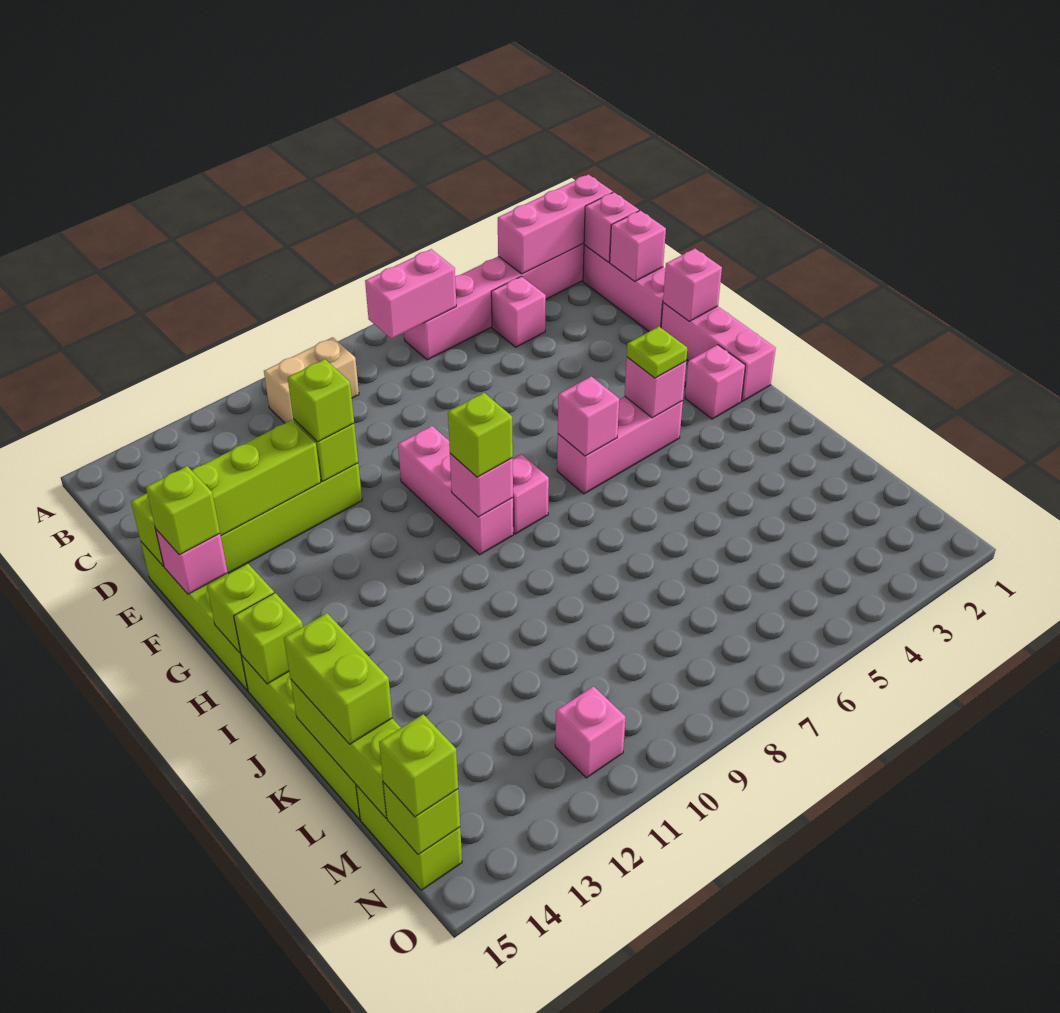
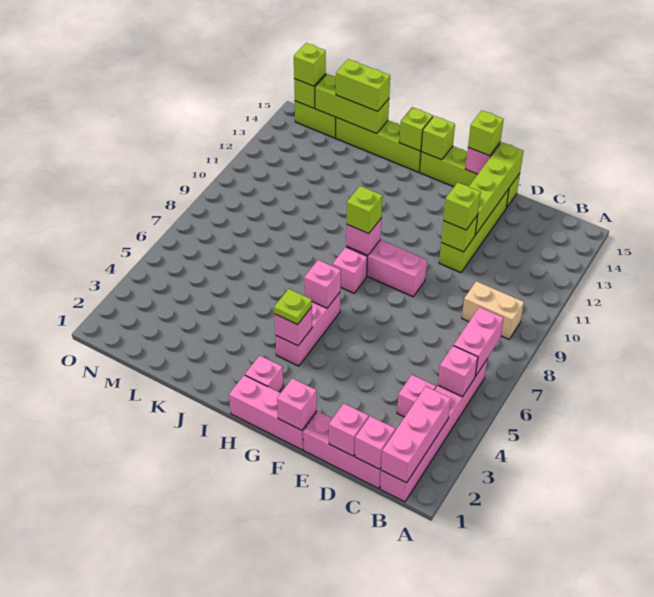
tan 1x2 brick [264,337,359,423] -> tan 1x2 brick turned to [462,281,524,339]
pink 1x1 brick [555,686,625,778] -> pink 1x1 brick moved to [438,346,478,397]

